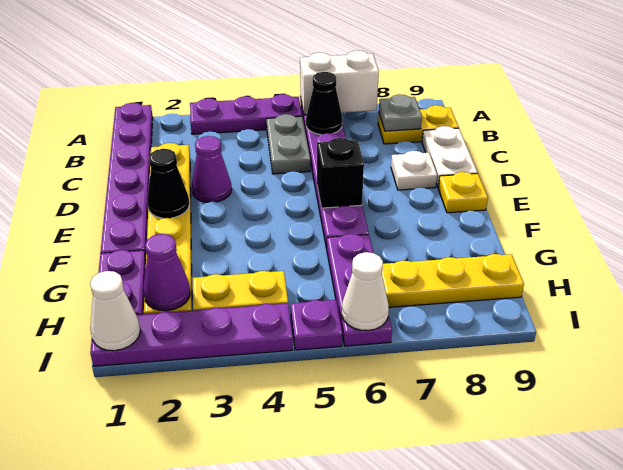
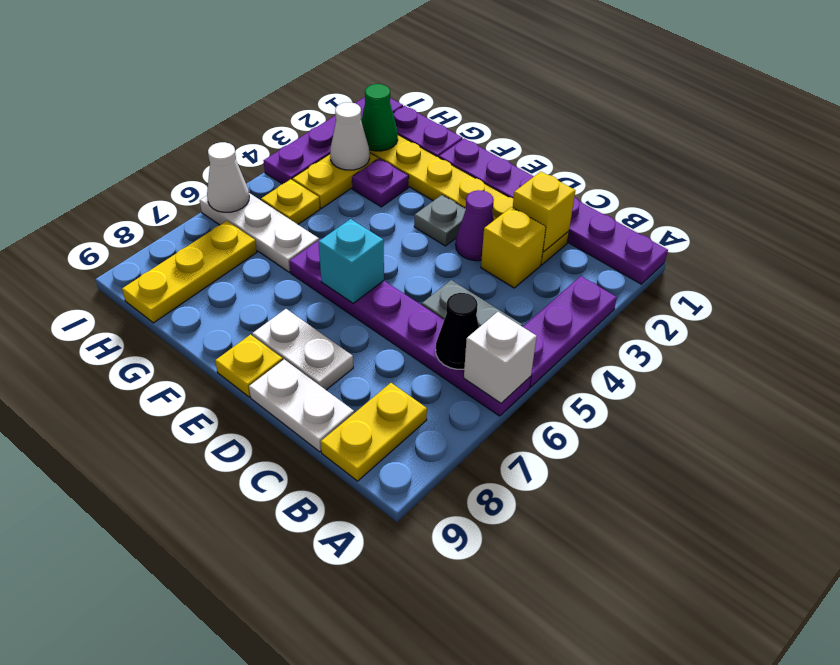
white 1x2 brick [300,51,379,115] -> white 1x1 brick [464,312,537,403]
grey 1x1 plate [379,95,422,131] -> grey 1x1 plate moved to [414,195,466,246]
none -> yellow 1x1 brick [513,172,575,252]
none -> yellow 1x1 brick [481,207,546,288]
white 1x1 plate [391,151,437,190] -> white 1x2 plate [252,309,353,390]
black 1x1 cone [147,149,189,218] -> none
black 1x1 brick [317,138,364,208] -> cyan 1x1 brick [319,219,384,303]
purple 1x3 plate [327,234,392,346] -> white 1x3 plate [200,193,319,272]
purple 1x1 cone [143,234,190,311] -> green 1x1 cone [361,84,398,151]
none -> yellow 1x1 plate [261,179,320,224]
white 1x1 cone [90,271,140,351] -> white 1x1 cone moved to [330,102,370,170]
purple 1x1 plate [291,300,342,350] -> purple 1x1 plate moved to [352,158,409,207]

